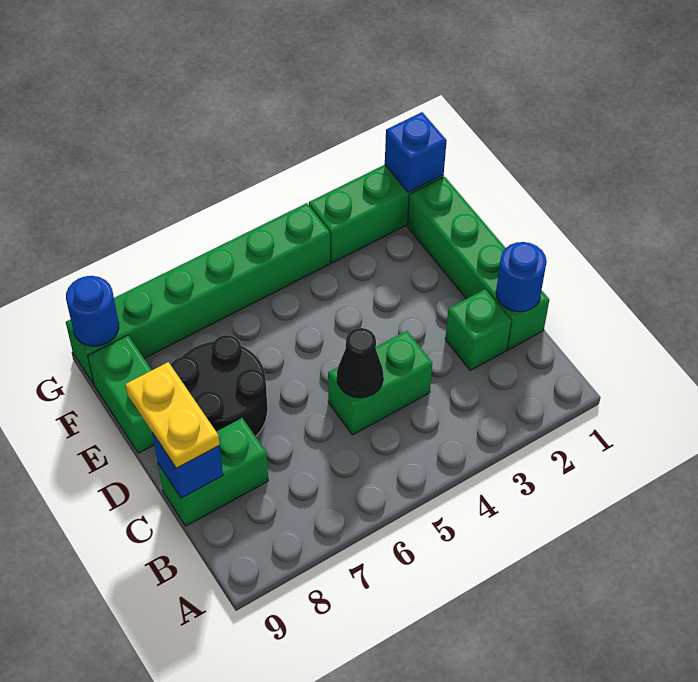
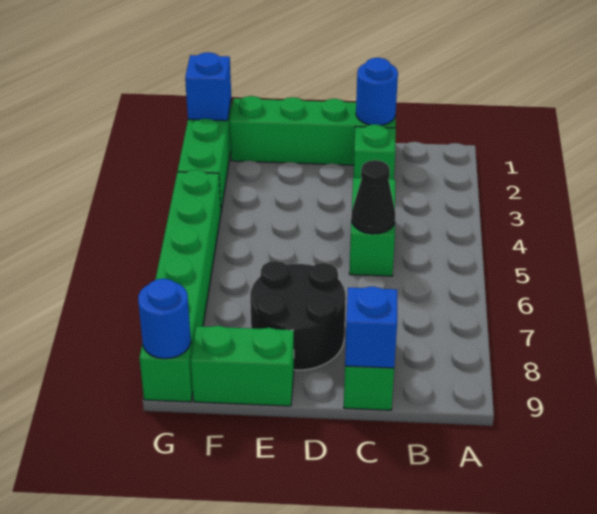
yellow 1x2 plate [126,362,220,468] -> none

